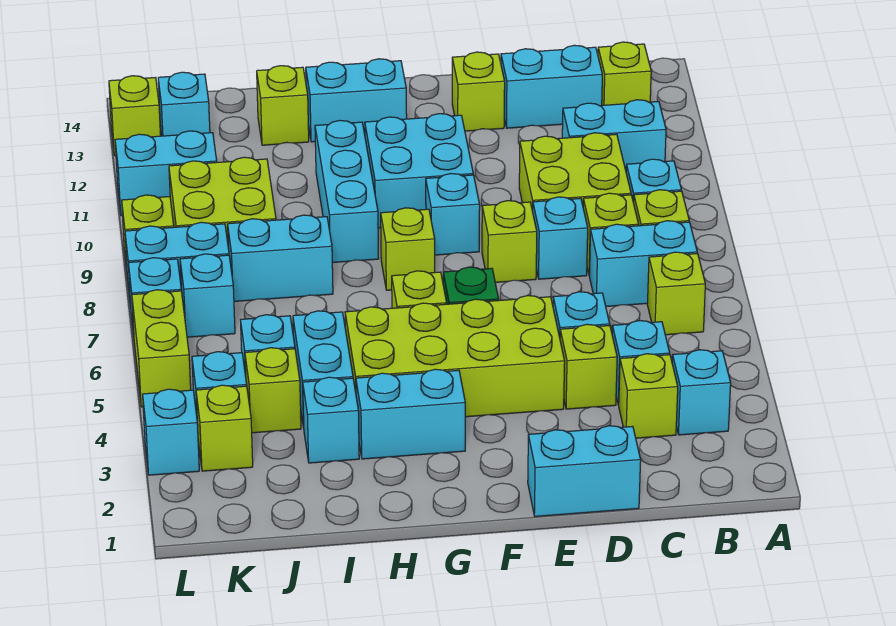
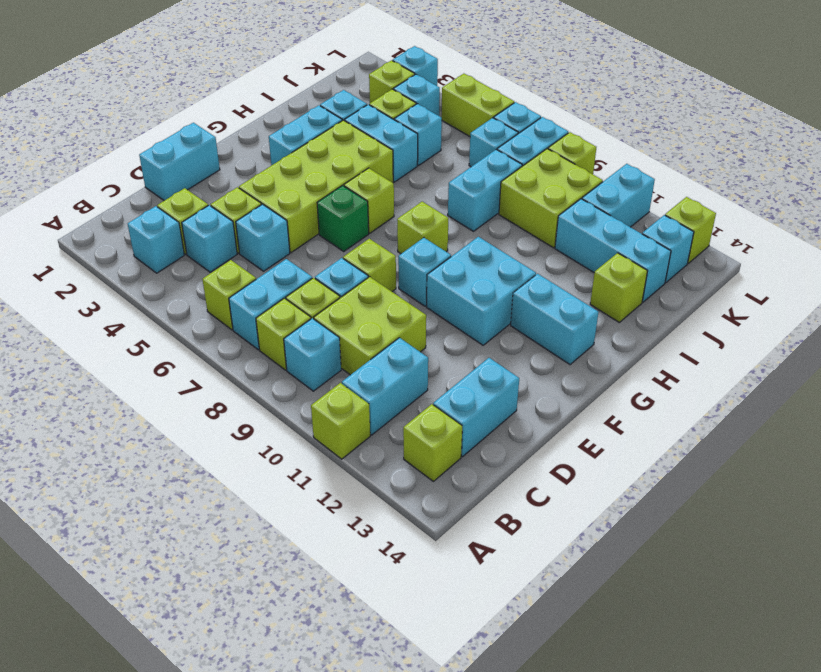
lime 1x1 brick [452,52,505,131] -> lime 1x1 brick moved to [311,383,370,459]
cyan 1x2 brick [306,59,407,142] -> cyan 1x2 brick turned to [511,274,598,365]
cyan 1x3 brick [315,120,379,263] -> cyan 1x3 brick moved to [555,199,671,302]

